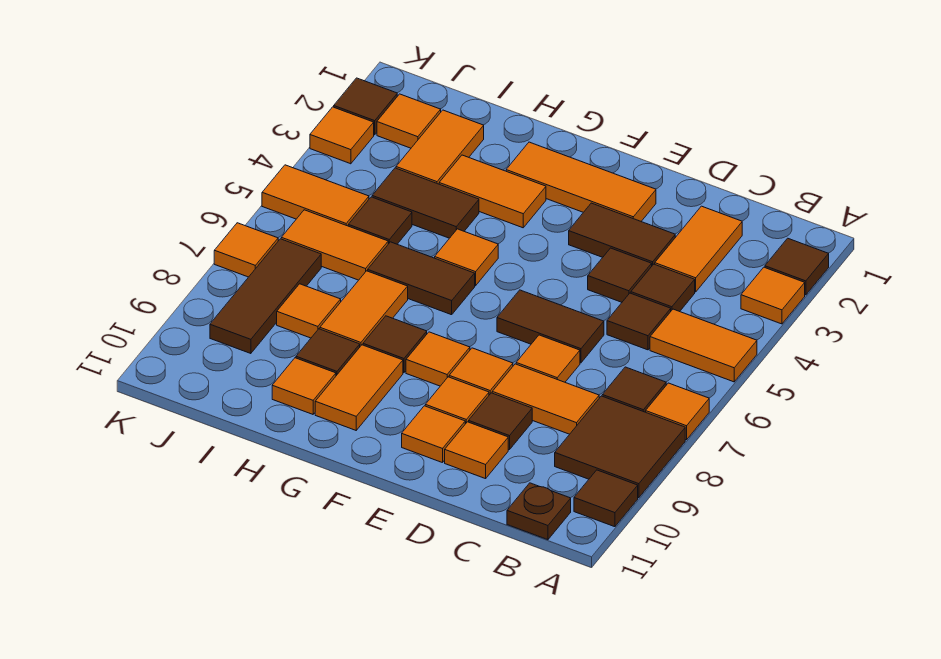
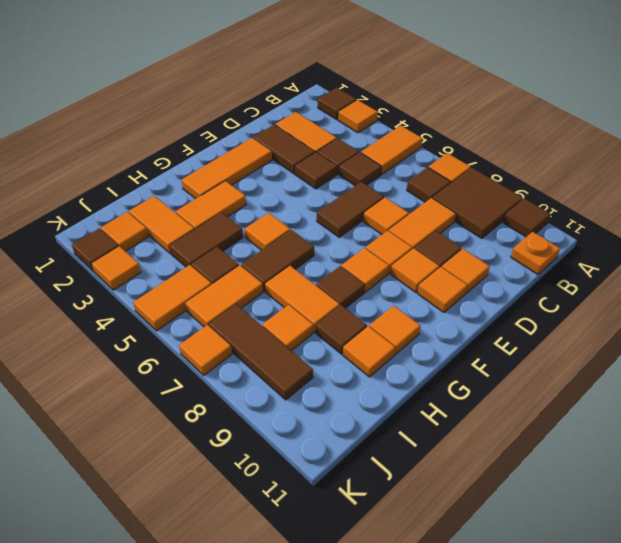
brown 1x1 plate [507,483,571,540] -> orange 1x1 plate [511,232,560,274]
brown 1x2 tile [569,203,675,265] -> brown 1x2 tile turned to [253,125,315,174]
orange 1x2 tile [315,345,403,430] -> orange 1x1 tile [369,306,421,355]

